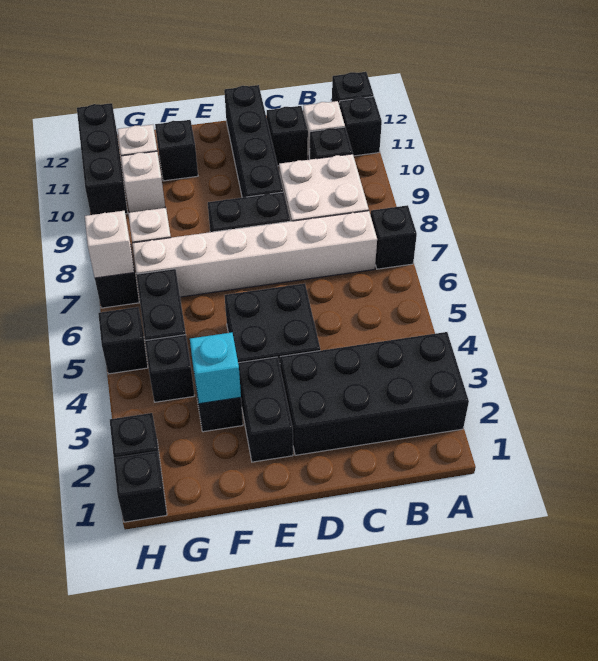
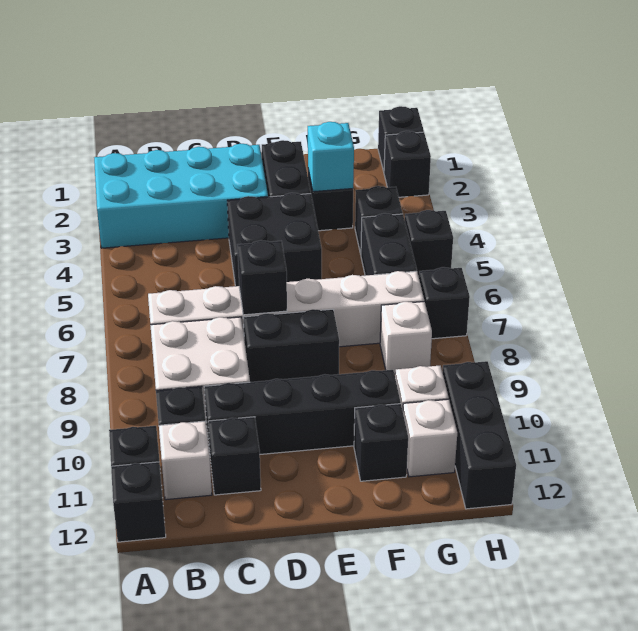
black 2x4 brick [280,332,469,455] -> cyan 2x4 brick [94,144,268,248]
black 1x1 brick [371,205,417,269] -> black 1x1 brick moved to [238,240,287,315]
black 1x4 brick [224,85,283,198] -> black 1x4 brick turned to [204,370,401,454]
white 1x1 brick [85,211,134,278] -> none

